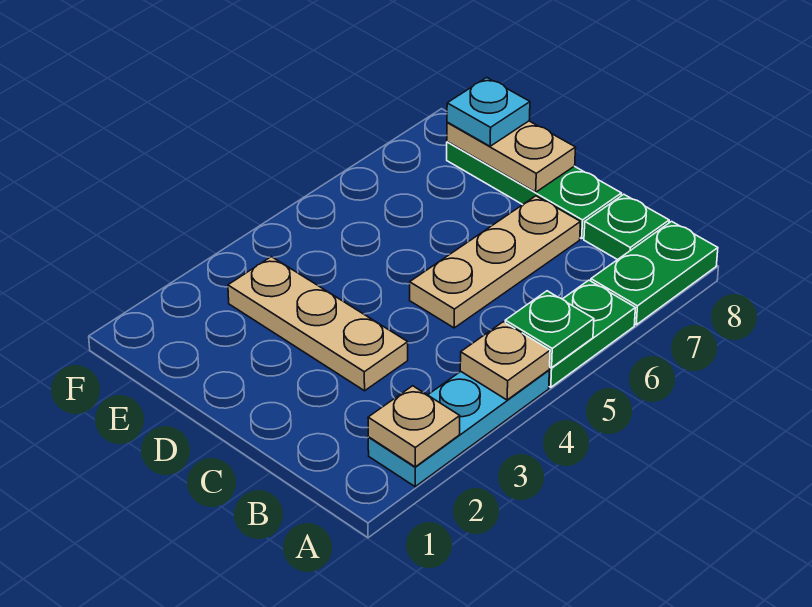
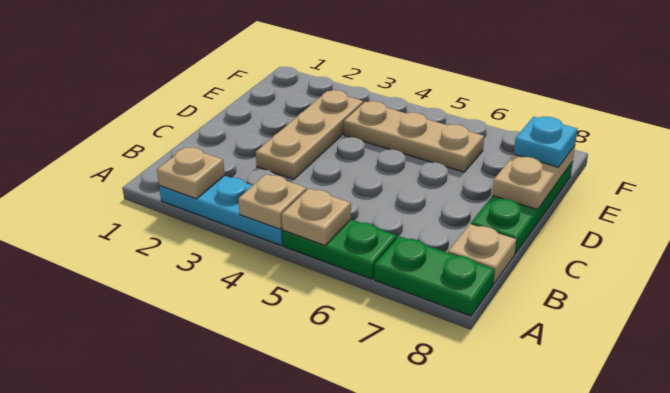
green 1x1 plate [505,291,594,368] -> tan 1x1 plate [282,188,351,245]
green 1x1 plate [584,194,669,260] -> tan 1x1 plate [448,224,516,284]
tan 1x3 plate [410,196,581,328] -> tan 1x3 plate moved to [344,101,484,172]

